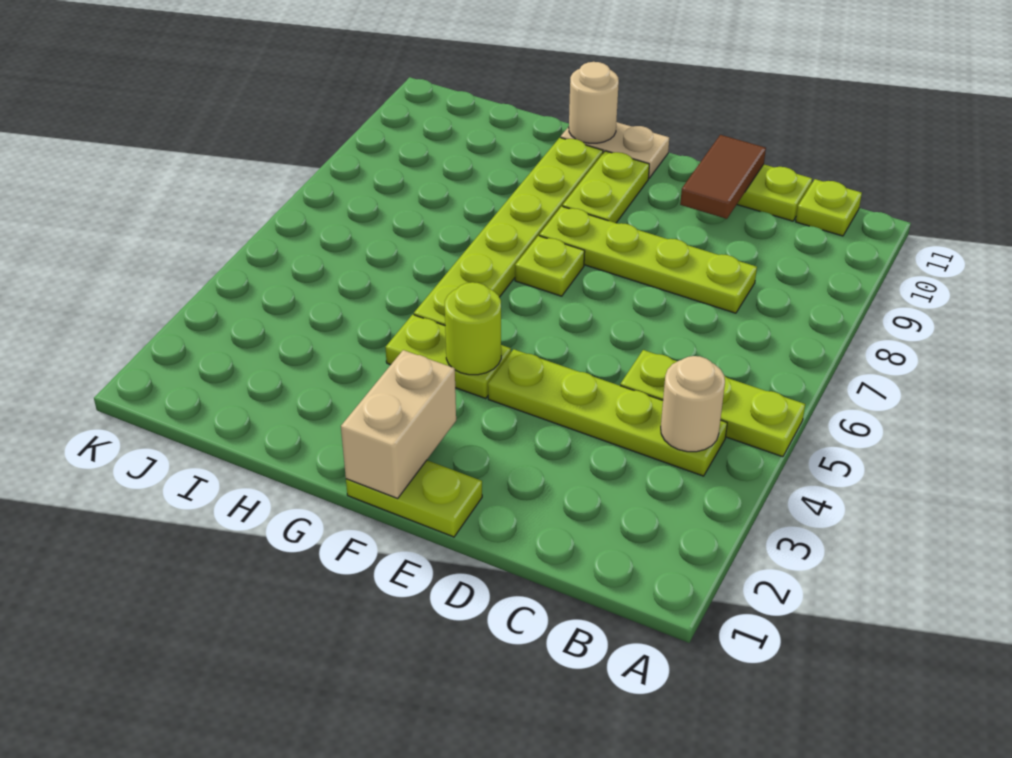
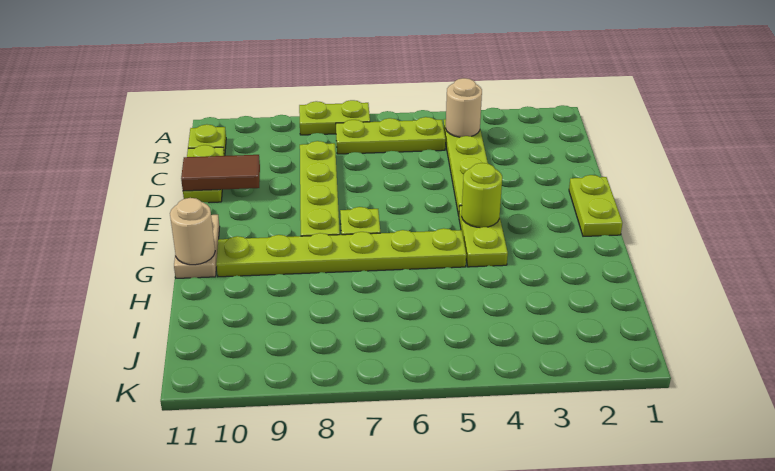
lime 1x3 plate [620,350,805,457] -> lime 1x3 plate turned to [336,117,445,154]
tan 1x2 brick [341,350,456,498] -> none
lime 1x2 plate [563,151,649,223] -> lime 1x2 plate moved to [299,100,370,135]

